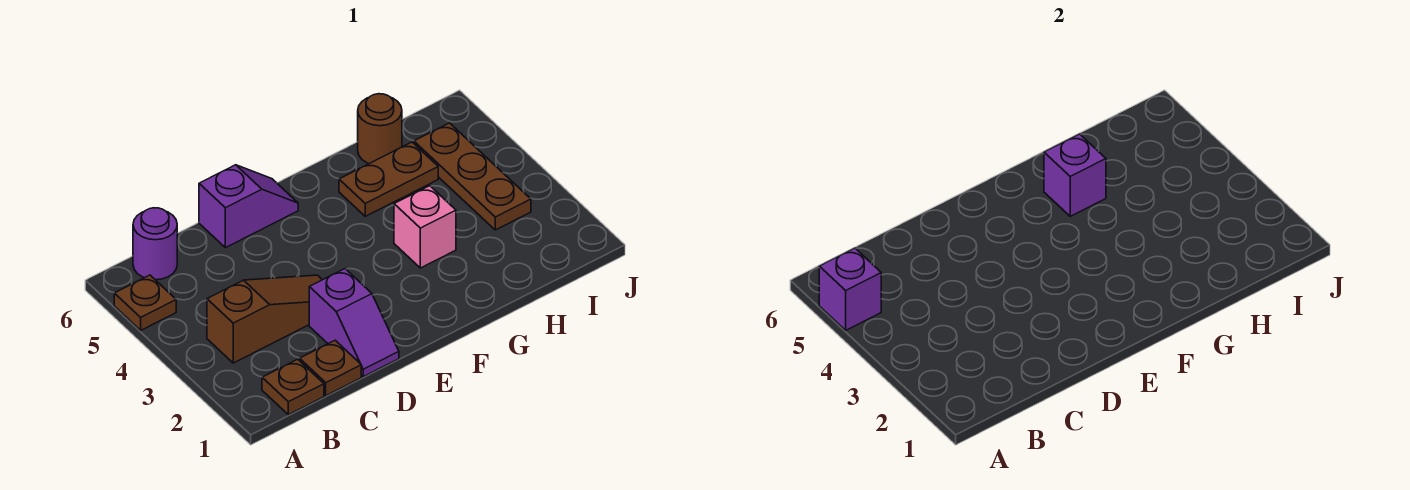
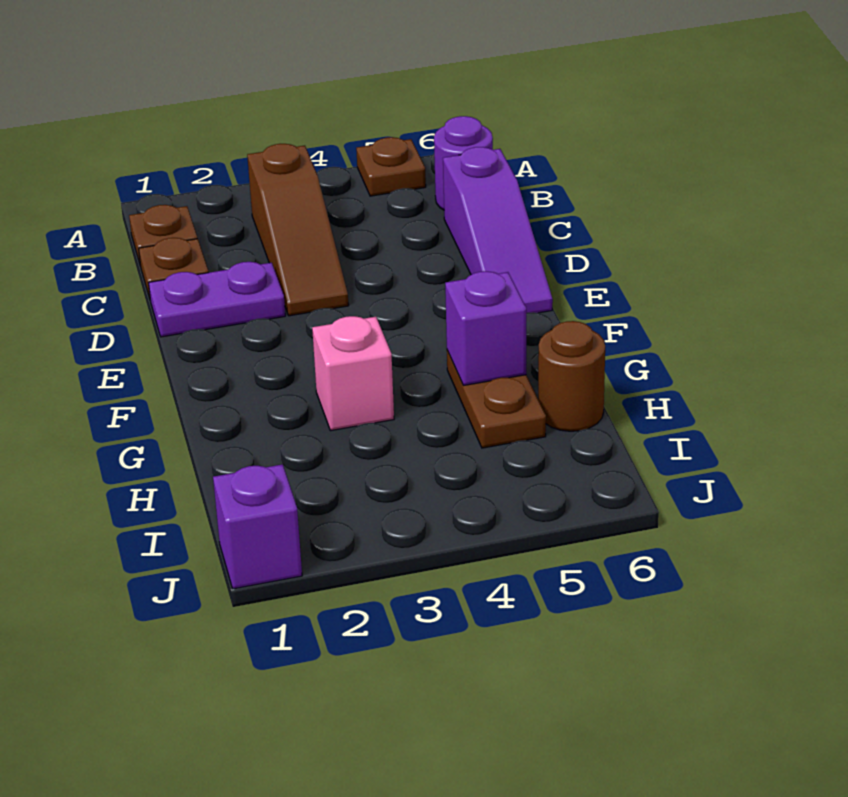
purple 1x1 brick [819,248,881,330] -> purple 1x1 brick moved to [213,464,302,589]
purple 1x2 slope [309,269,399,377] -> purple 1x2 plate [148,262,285,337]
purple 1x2 slope [199,165,298,248] -> purple 1x3 slope [443,147,553,313]
brown 1x3 plate [414,123,531,230] -> none

